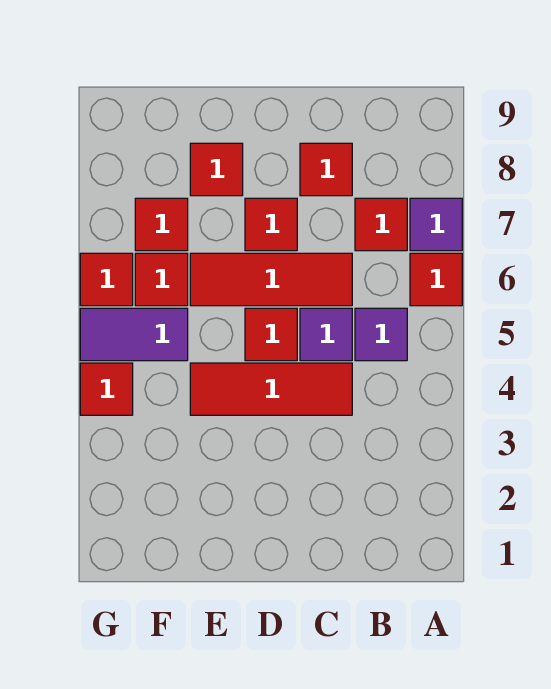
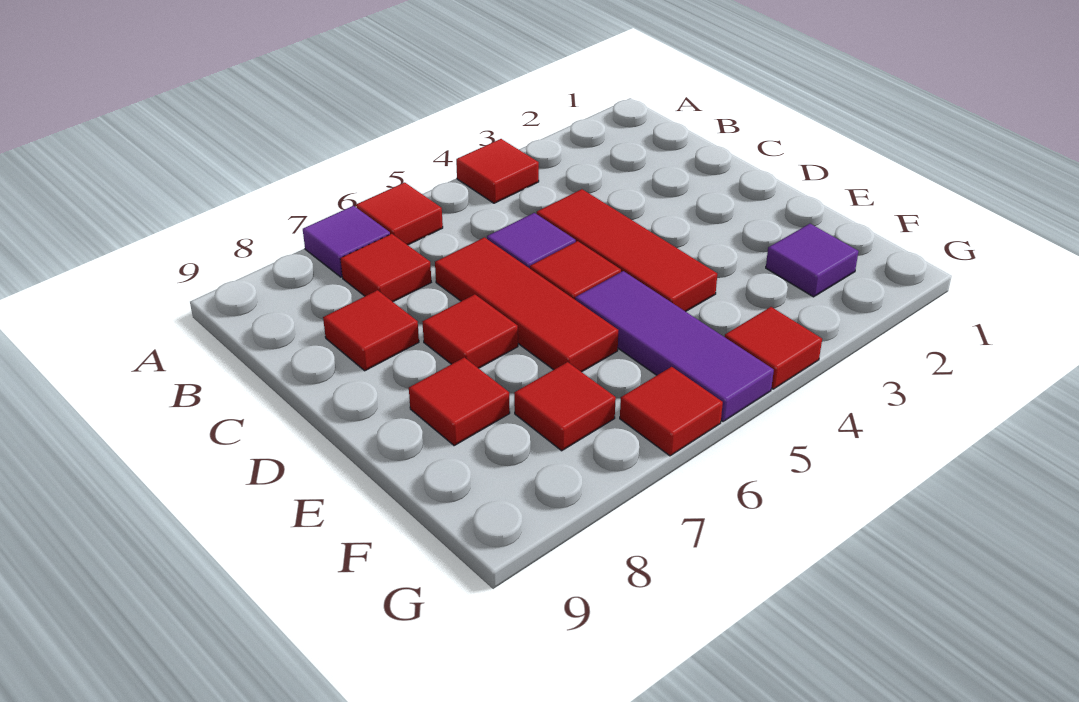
purple 1x1 tile [355,308,407,361] -> purple 1x1 tile moved to [766,224,859,297]
purple 1x2 tile [80,308,188,361] -> purple 1x3 tile [575,271,774,422]
red 1x1 tile [135,253,188,306] -> red 1x1 tile moved to [456,139,539,203]

